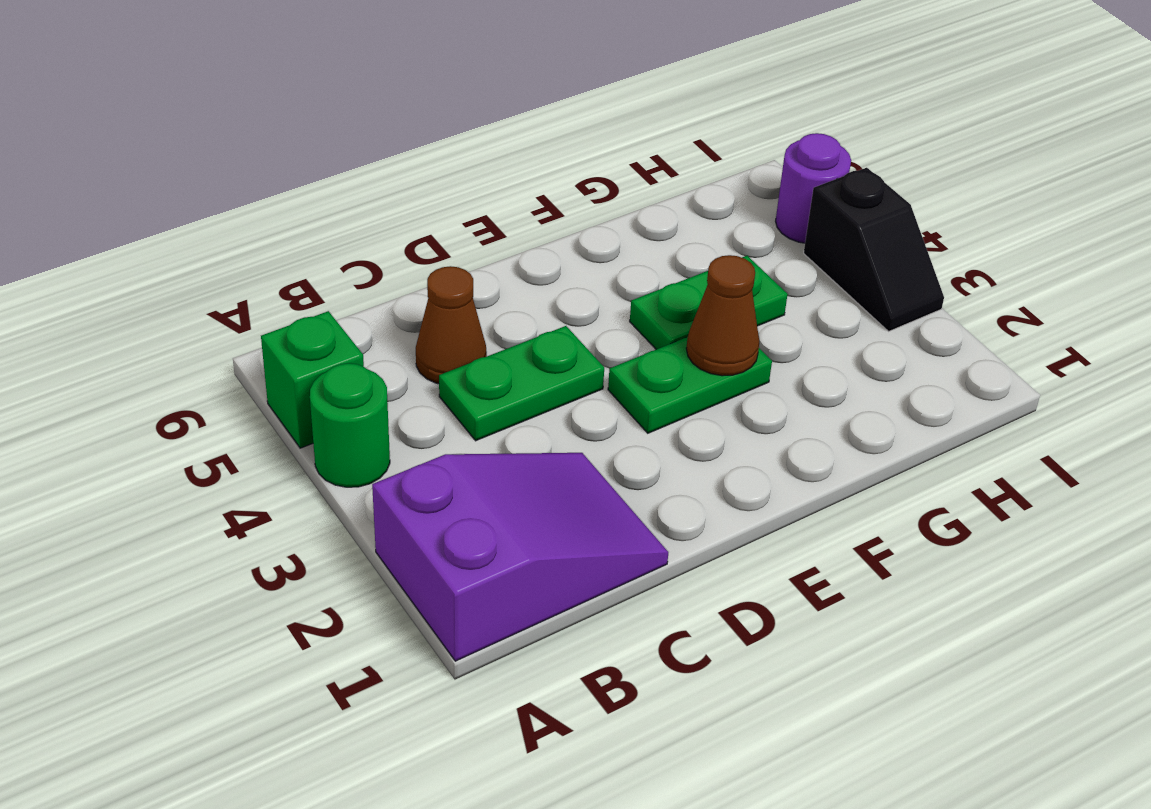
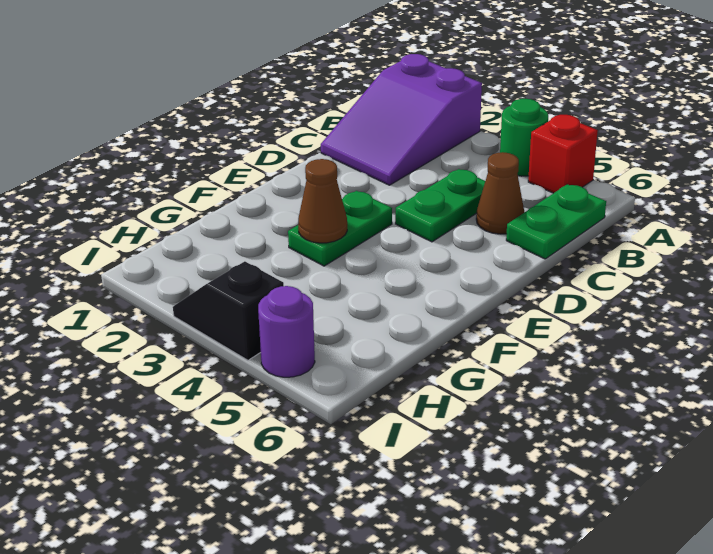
green 1x1 brick [261,311,364,448] -> red 1x1 brick [528,115,598,193]
green 1x2 plate [630,256,788,349] -> green 1x2 plate moved to [506,184,606,259]

